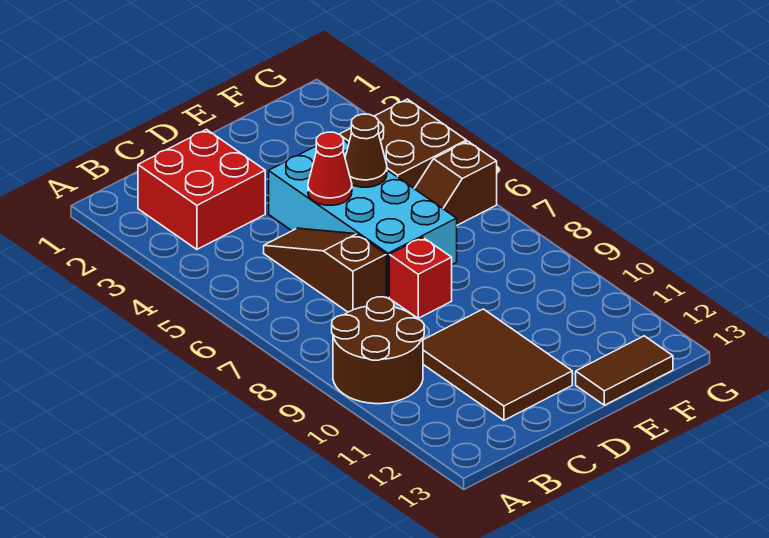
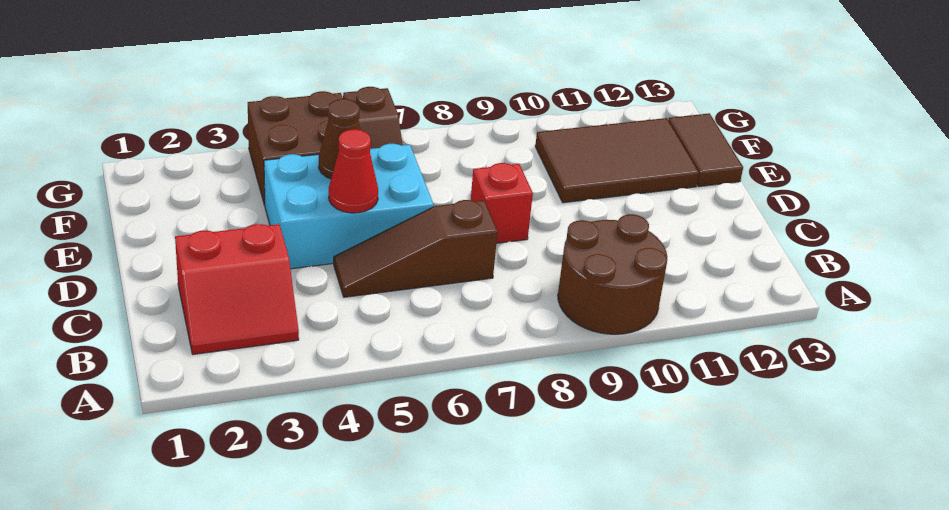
red 2x2 brick [138,129,265,249] -> red 2x2 slope [175,224,299,354]
brown 2x3 tile [423,309,572,420] -> brown 2x3 tile moved to [535,118,699,203]
cyan 2x4 brick [269,140,457,297] -> cyan 2x3 brick [264,144,434,269]

